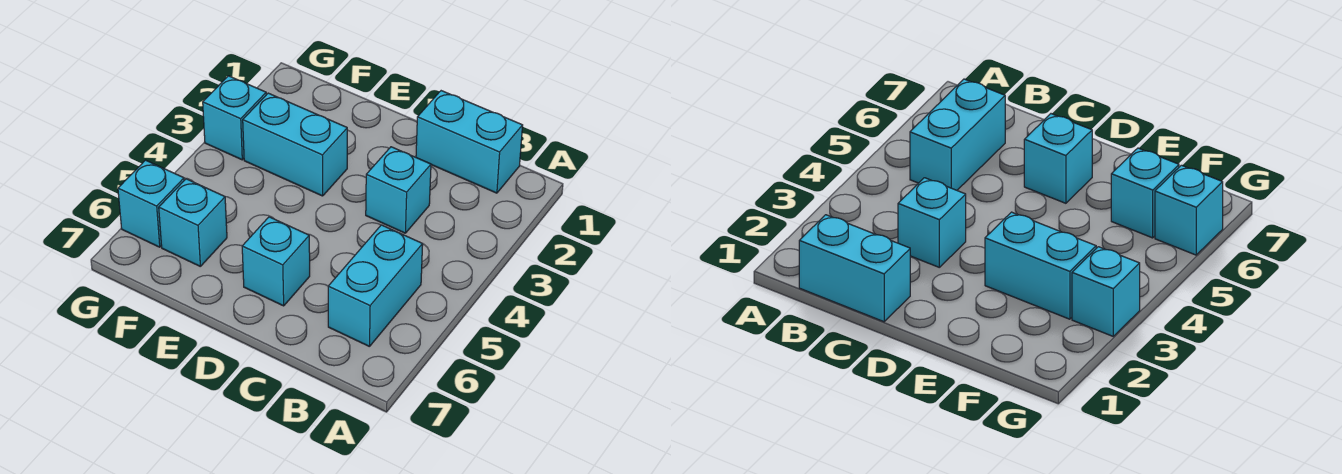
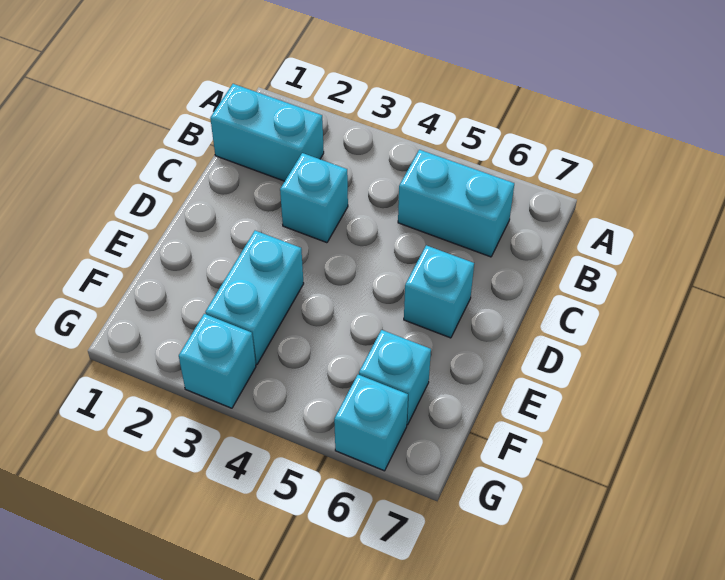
cyan 1x2 brick [416,91,523,193] -> cyan 1x2 brick turned to [210,84,324,181]

